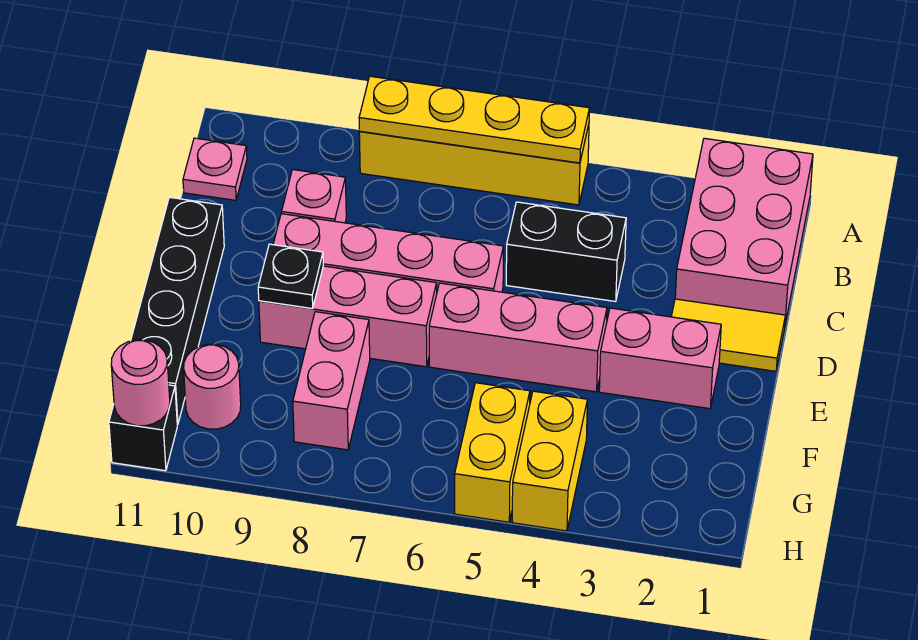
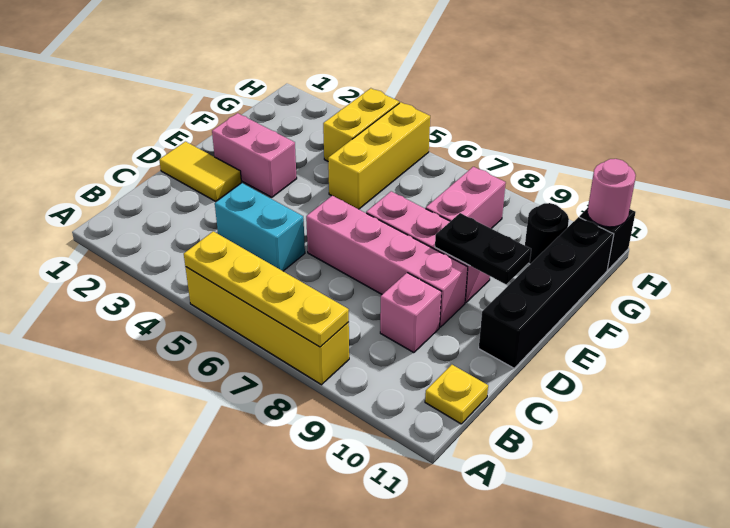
pink 2x3 brick [675,138,813,324] -> none
pink 1x1 plate [183,138,247,200] -> yellow 1x1 plate [425,365,488,424]
black 1x2 brick [506,202,626,302] -> cyan 1x2 brick [215,183,305,271]
pink 1x3 brick [429,283,607,392] -> none
black 1x1 plate [258,244,323,309] -> black 1x2 plate [435,213,531,284]
yellow 1x2 brick [455,383,530,522] -> yellow 1x3 brick [328,102,430,209]
pink 1x1 round brick [184,344,241,429] -> black 1x1 round brick [525,203,569,264]

